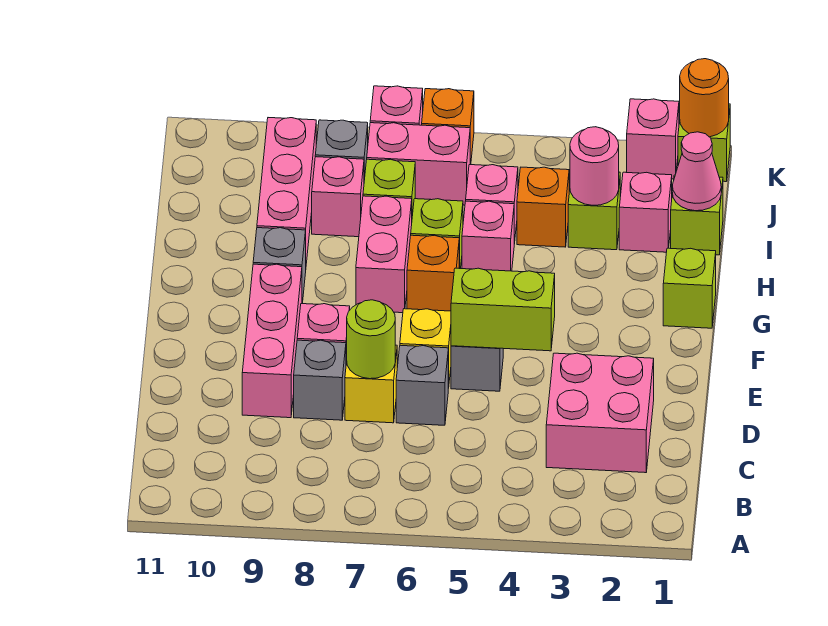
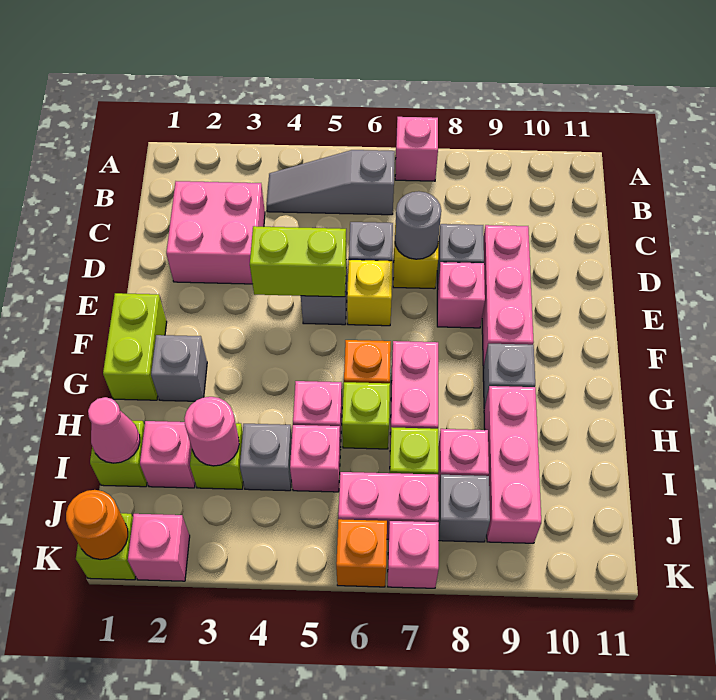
none -> pink 1x1 brick [395,117,438,181]
none -> grey 1x3 slope [267,150,395,215]
lime 1x1 round brick [347,300,395,379] -> grey 1x1 round brick [395,191,441,259]
lime 1x1 brick [663,248,716,328] -> lime 1x2 brick [103,293,167,400]
none -> grey 1x1 brick [151,335,207,401]
orange 1x1 brick [517,167,569,247] -> grey 1x1 brick [240,424,292,491]

